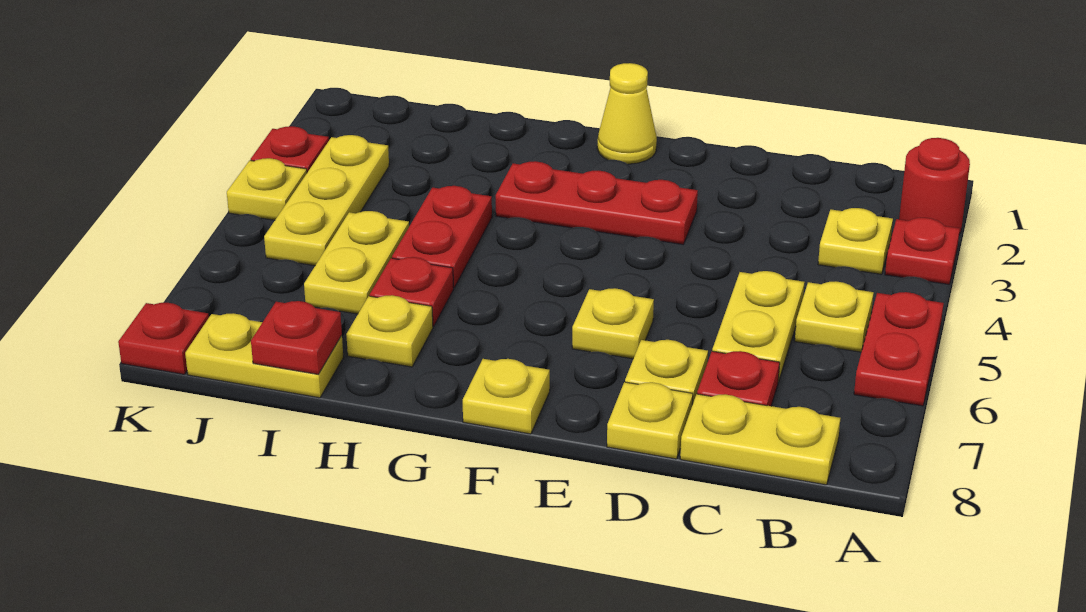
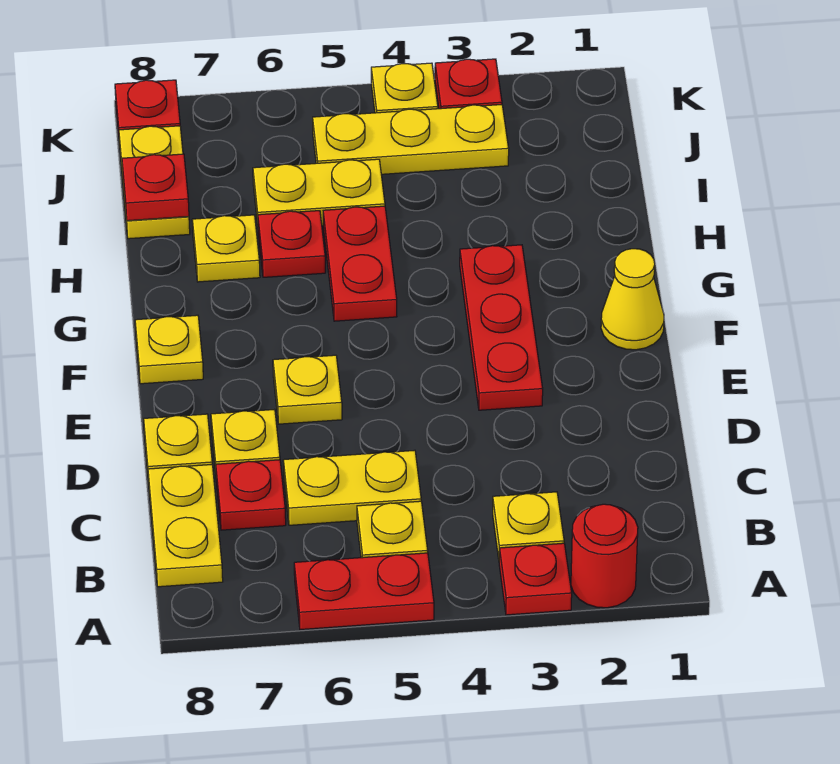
red 1x2 plate [392,186,492,288] -> red 1x2 plate turned to [323,206,397,321]

